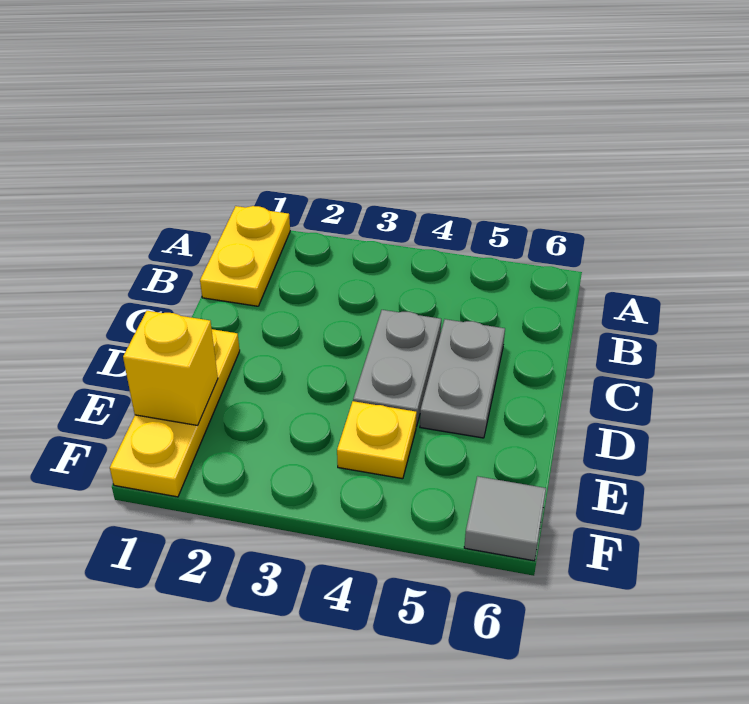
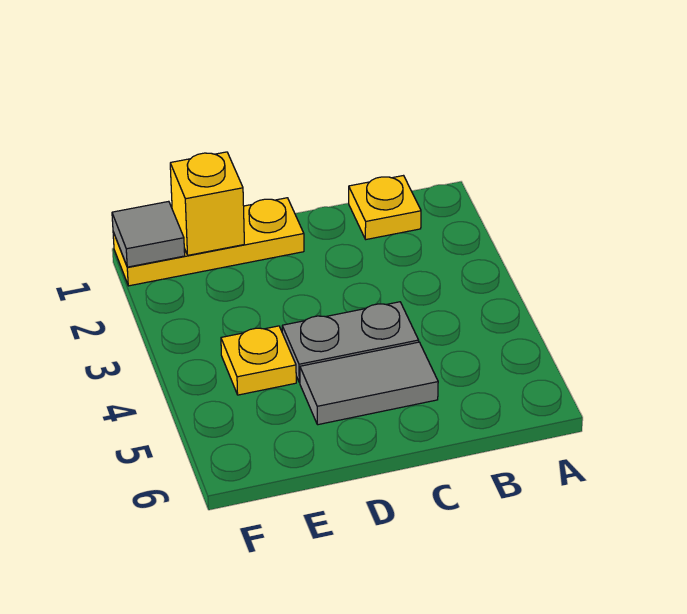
yellow 1x2 plate [200,206,290,306] -> yellow 1x1 plate [349,176,421,239]
grey 1x2 plate [420,319,505,438] -> grey 1x2 tile [300,342,438,425]
grey 1x1 tile [464,476,546,561] -> grey 1x1 tile moved to [112,201,185,267]

